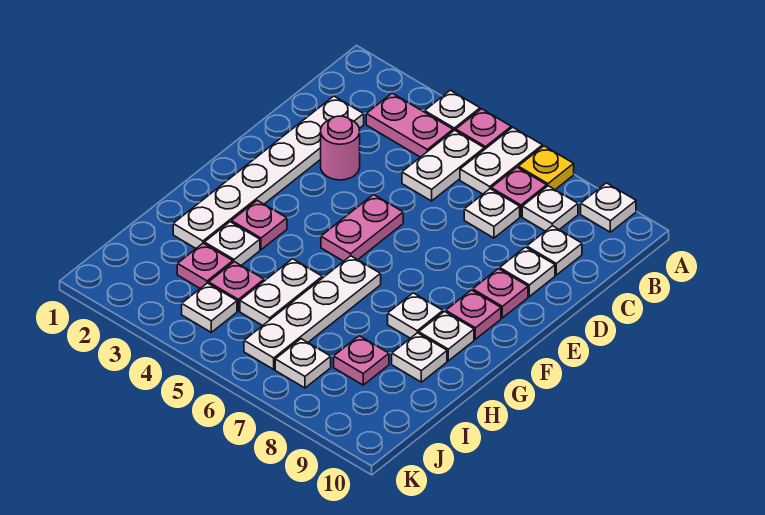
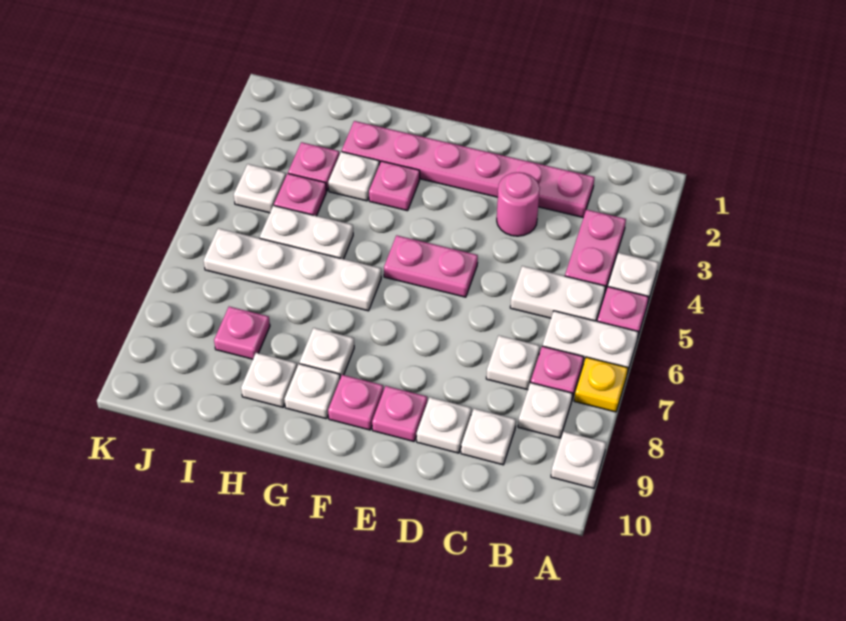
white 1x6 plate [173,96,364,248] -> pink 1x6 plate [342,121,594,218]
white 1x1 plate [275,339,331,388] -> none

